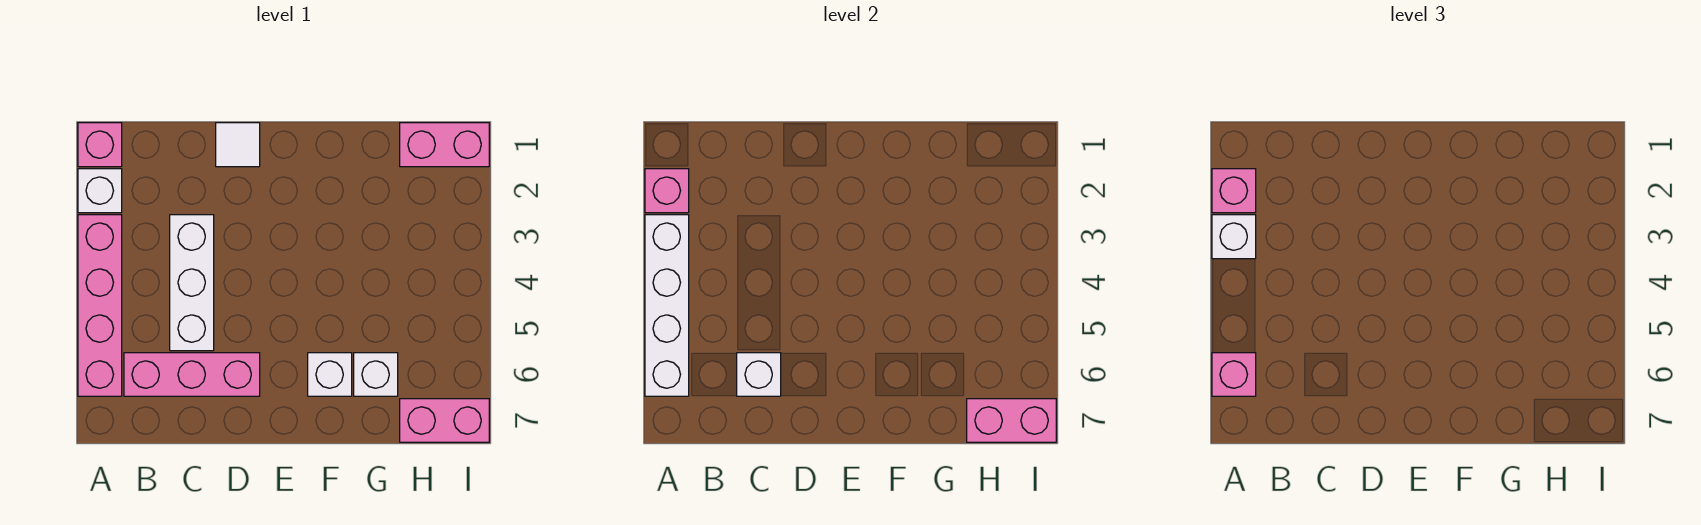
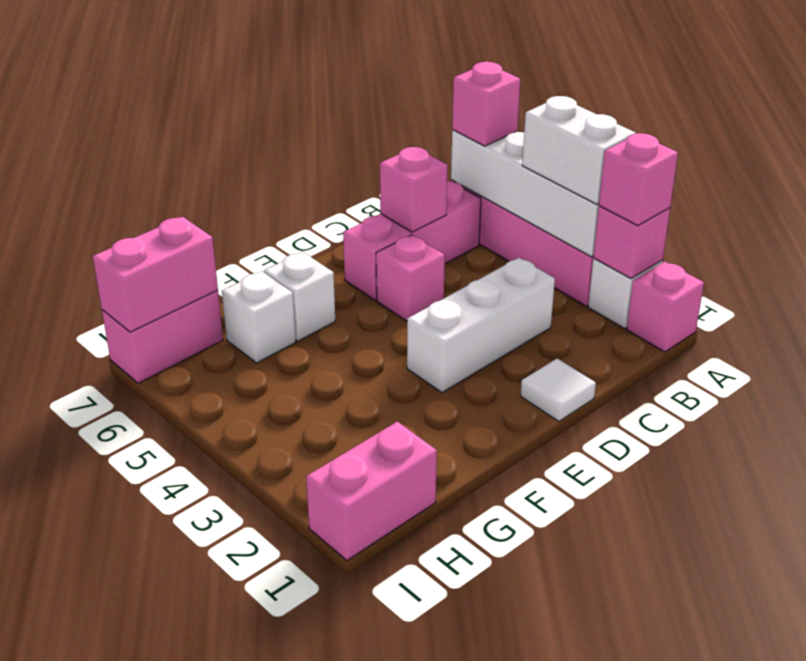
white 1x1 brick [1212,215,1256,259] -> white 1x2 brick [522,96,636,204]
white 1x3 brick [170,215,214,351] -> white 1x3 brick turned to [407,258,555,393]
white 1x1 brick [737,353,781,396] -> pink 1x1 brick [380,147,448,232]
none -> pink 1x1 brick [376,235,445,321]

